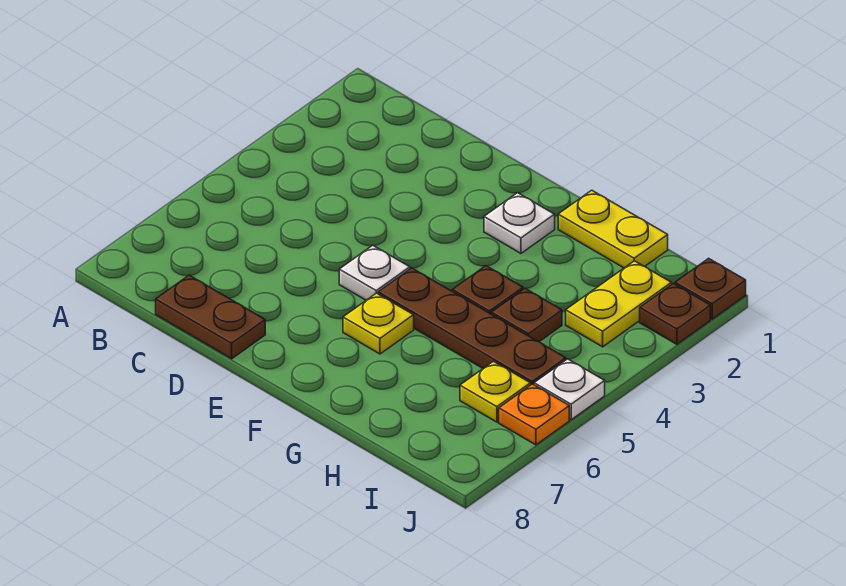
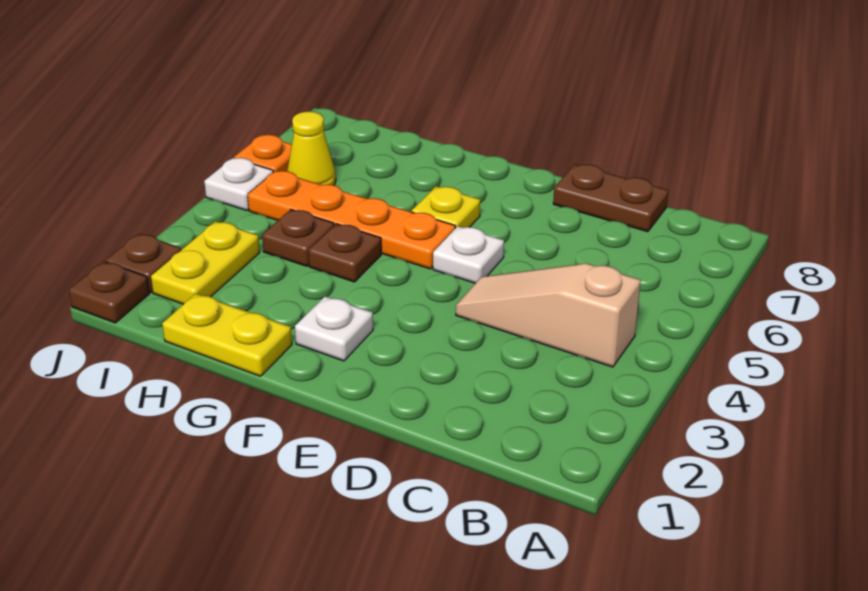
none -> tan 1x3 slope [456,263,641,367]
brown 1x4 plate [378,268,566,385] -> orange 1x4 plate [248,171,455,269]
yellow 1x1 plate [460,361,531,422] -> yellow 1x1 cone [287,111,336,185]

